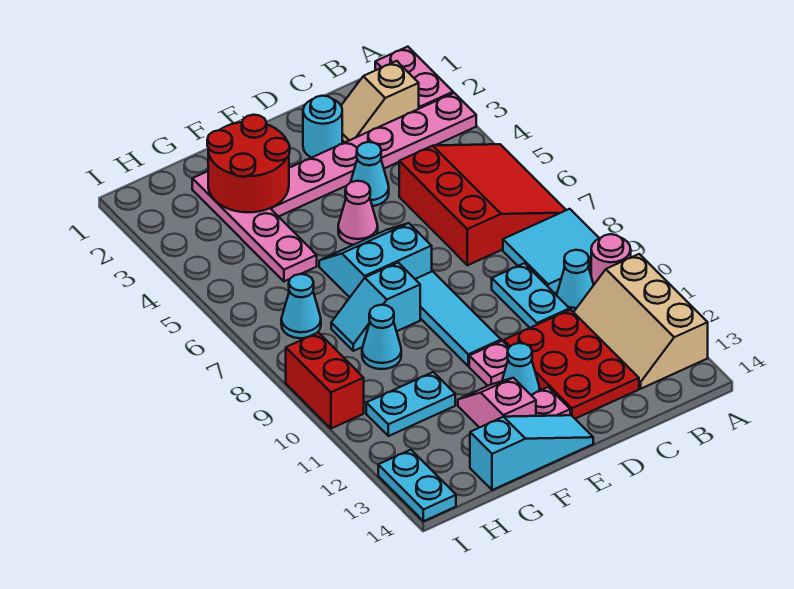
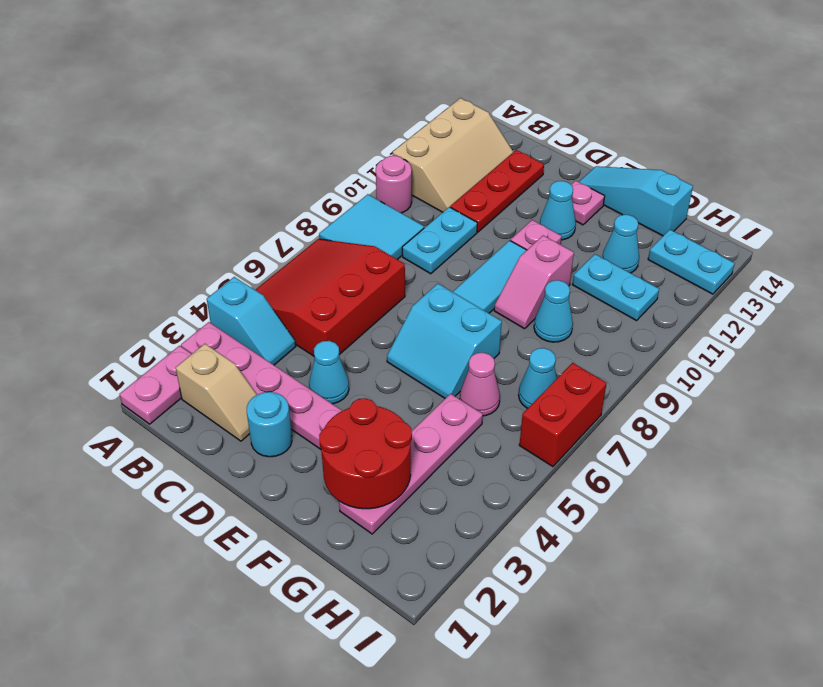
cyan 1x1 cone [557,250,594,312] -> cyan 1x1 cone moved to [602,215,639,273]
red 2x3 plate [504,310,639,419] -> red 1x3 plate [450,150,544,232]
pink 1x1 cone [338,181,378,245] -> pink 1x1 cone moved to [460,353,500,416]
cyan 1x2 slope [331,263,420,351] -> cyan 1x2 slope moved to [207,277,296,365]
pink 1x2 slope [458,378,536,428] -> pink 1x2 slope moved to [494,236,574,329]
red 1x2 brick [286,333,364,429] -> red 1x2 brick moved to [519,363,607,467]
cyan 1x2 plate [378,450,456,521] -> cyan 1x2 plate turned to [648,230,735,294]

